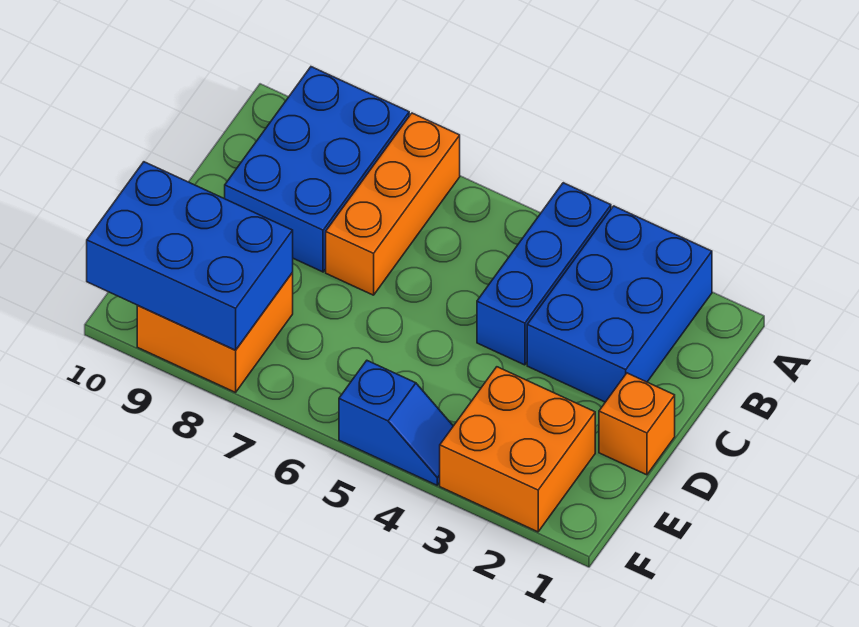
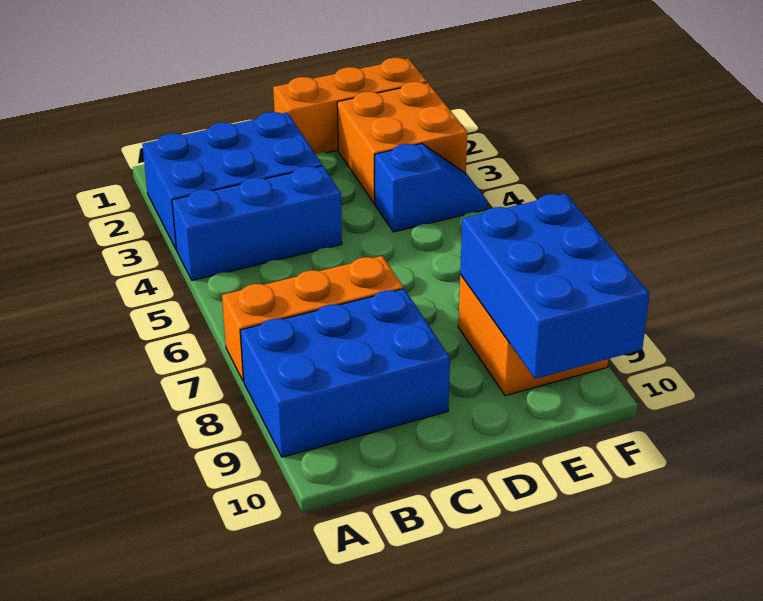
orange 1x1 brick [599,373,675,475] -> orange 1x3 brick [273,58,427,154]
blue 1x2 slope [339,361,453,485] -> blue 1x2 slope turned to [375,144,487,232]

